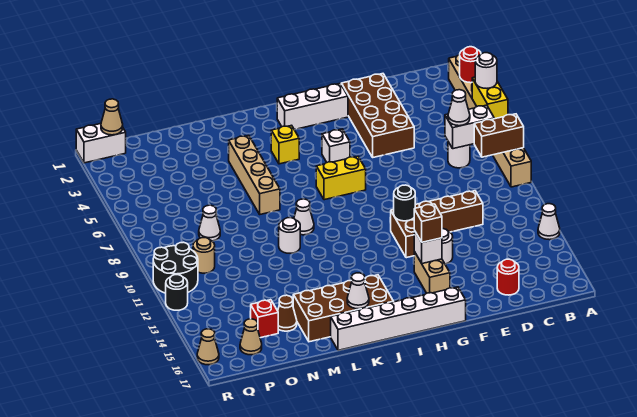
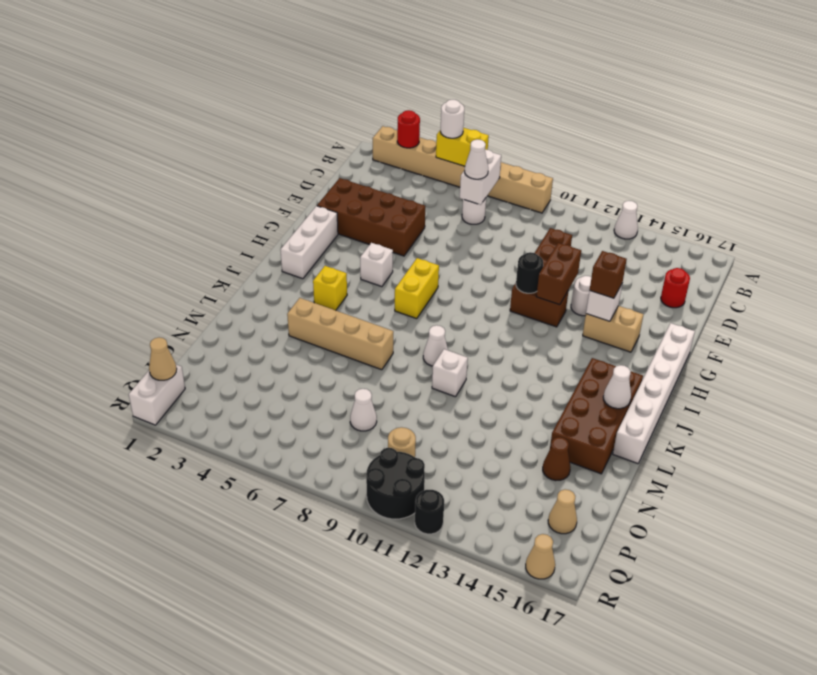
brown 1x2 brick [474,114,524,157] -> brown 1x2 brick moved to [536,243,581,305]
white 1x1 round brick [279,218,300,253] -> white 1x1 brick [432,349,468,397]
red 1x1 brick [251,300,278,338] -> none

